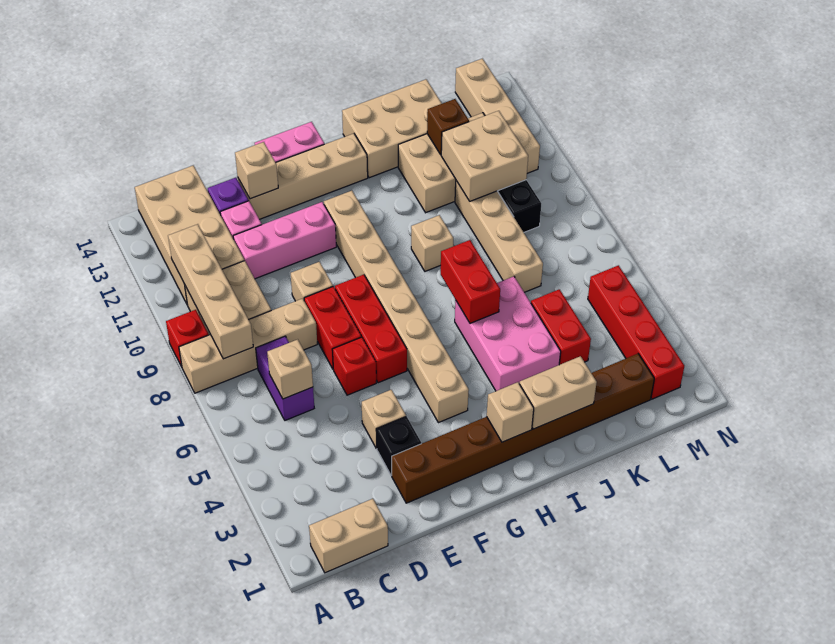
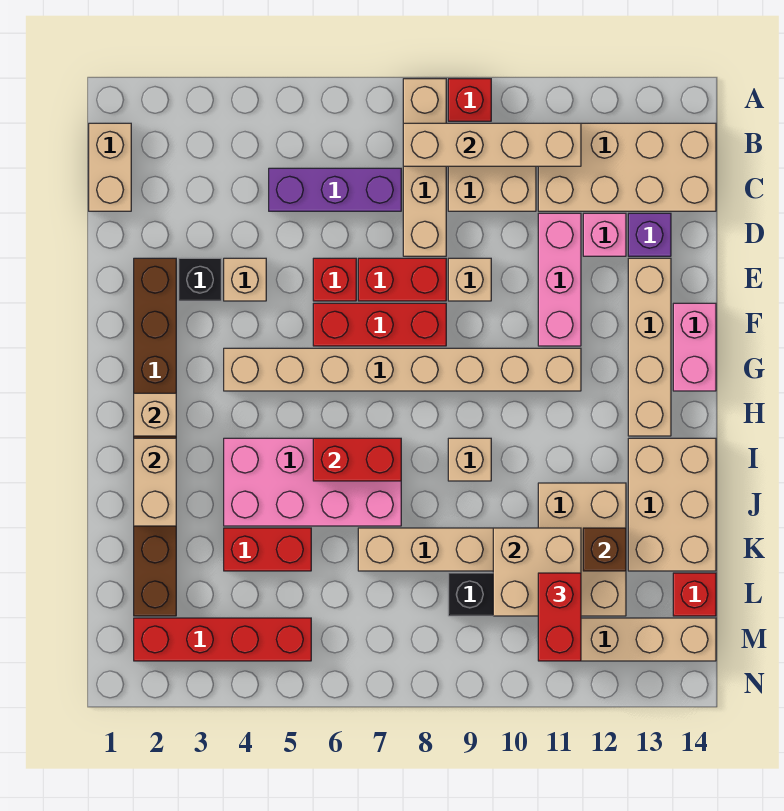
purple 1x2 brick [256,336,314,420] -> purple 1x3 brick [269,168,401,211]
tan 1x1 brick [267,339,313,399] -> none
tan 1x1 brick [235,142,278,199] -> none
pink 2x3 brick [455,276,561,391] -> pink 2x4 brick [224,438,401,526]
none -> red 1x2 brick [538,573,581,661]
none -> red 1x1 brick [673,573,716,616]

